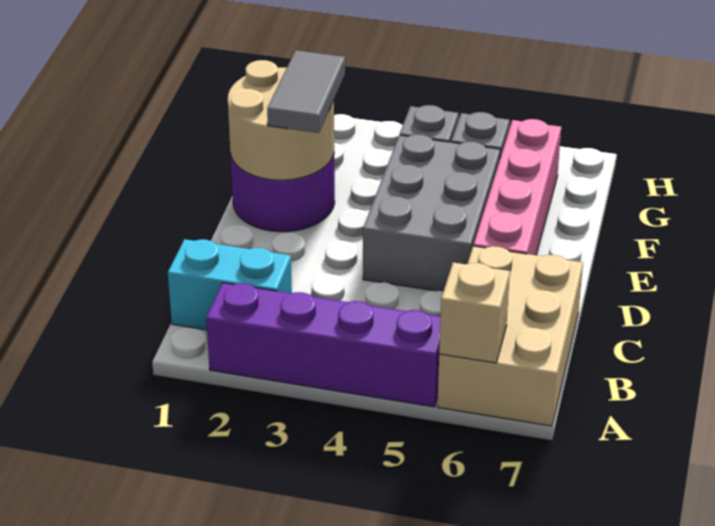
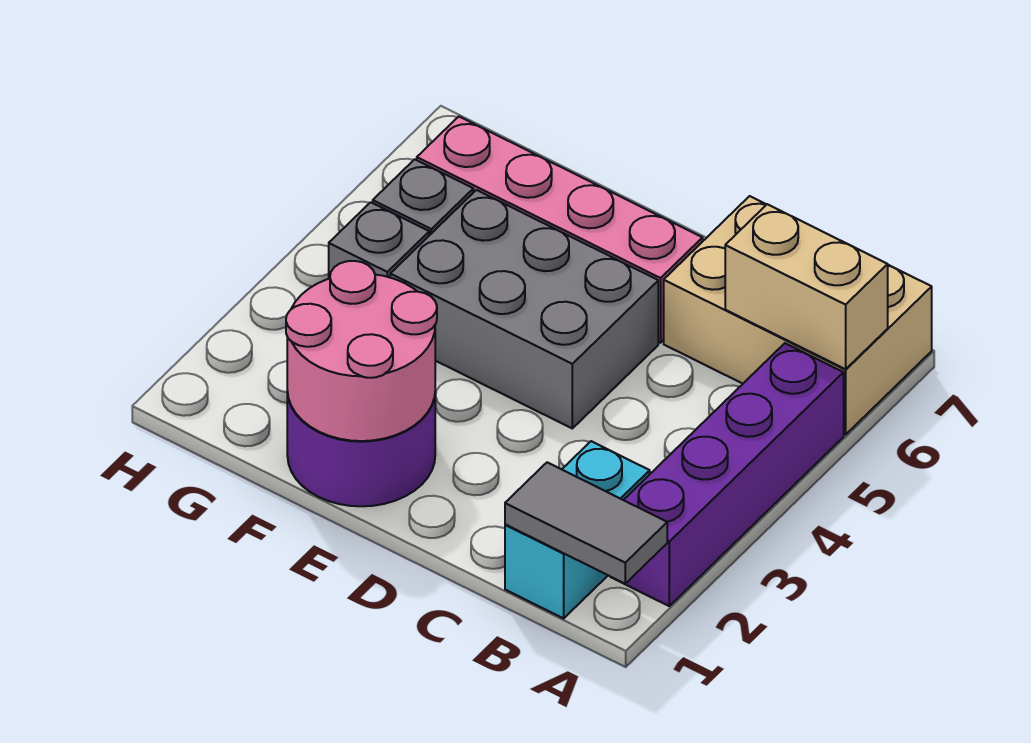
tan 1x1 brick [439,263,510,363] -> tan 1x2 brick [725,204,888,369]
tan 2x2 round brick [228,60,334,180] -> pink 2x2 round brick [286,261,437,441]
grey 1x2 tile [267,50,345,133] -> grey 1x2 tile moved to [505,462,667,584]

